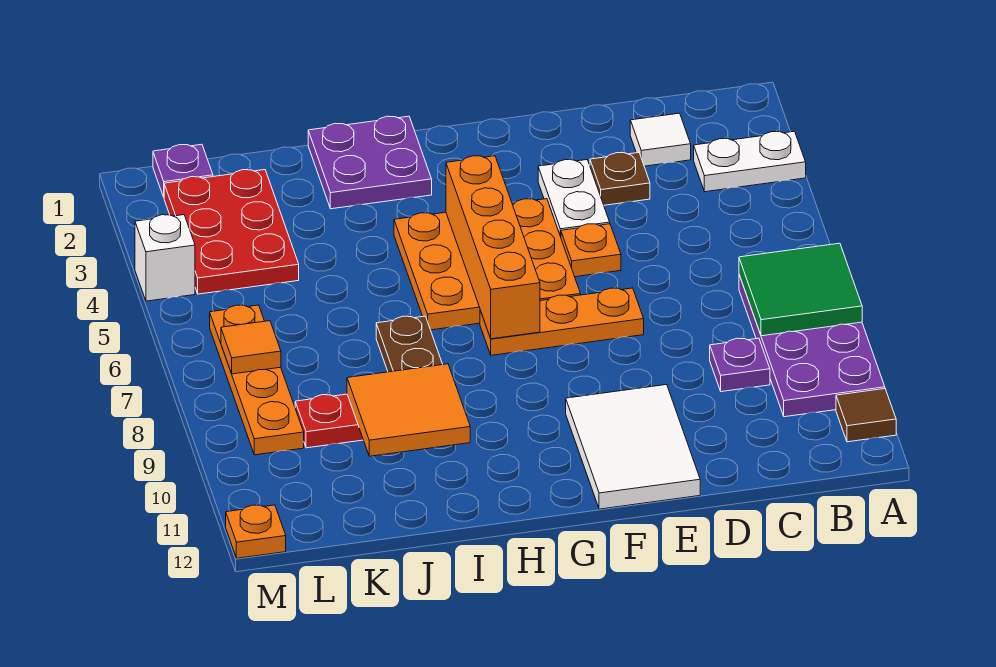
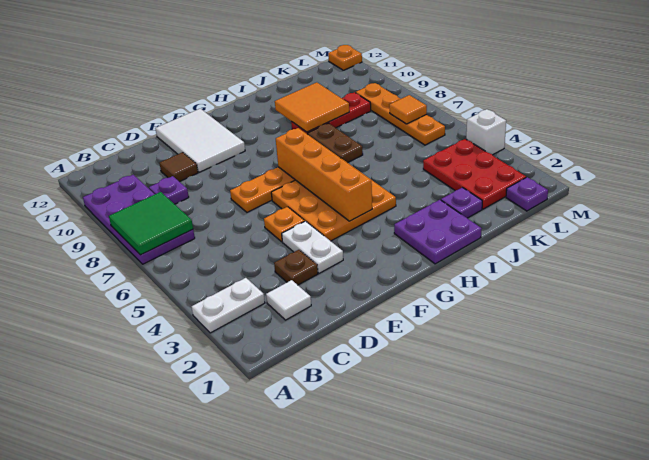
brown 1x1 tile [836,389,896,442] -> brown 1x1 tile moved to [160,152,198,182]
none -> purple 1x1 plate [441,187,482,218]

